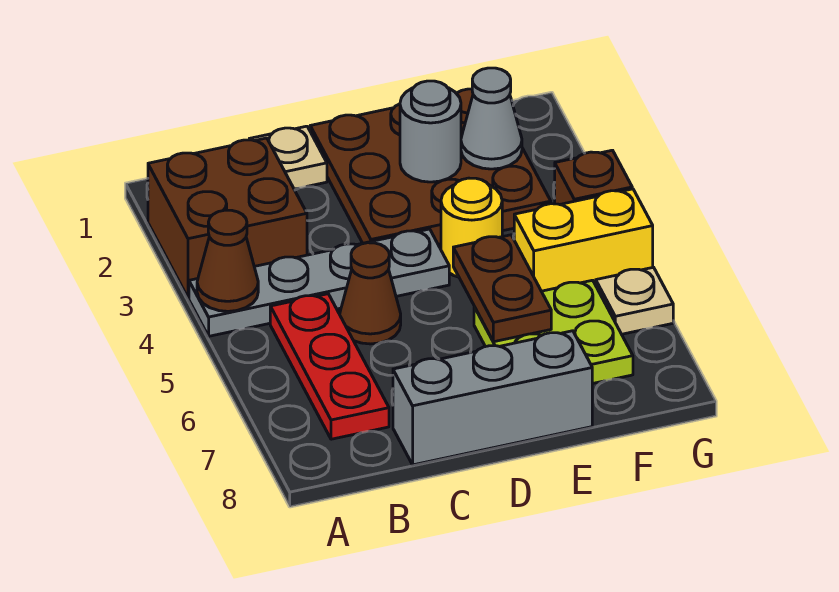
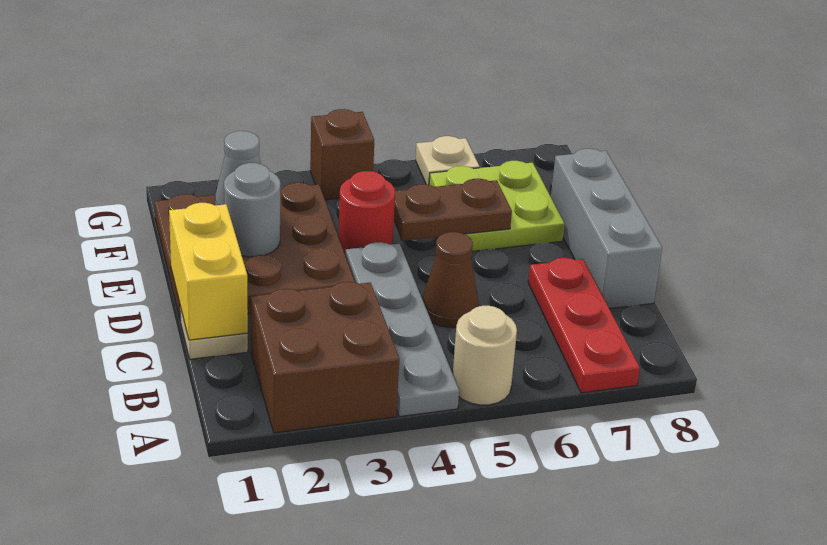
brown 1x1 cone [197,210,258,311] -> none
none -> tan 1x1 round brick [453,306,517,405]
red 1x3 plate [270,294,389,439] -> red 1x3 plate turned to [528,258,640,393]
yellow 1x1 round brick [441,178,502,277] -> red 1x1 round brick [339,171,395,256]
yellow 1x2 brick [514,189,653,291] -> yellow 1x2 brick moved to [169,203,248,340]

